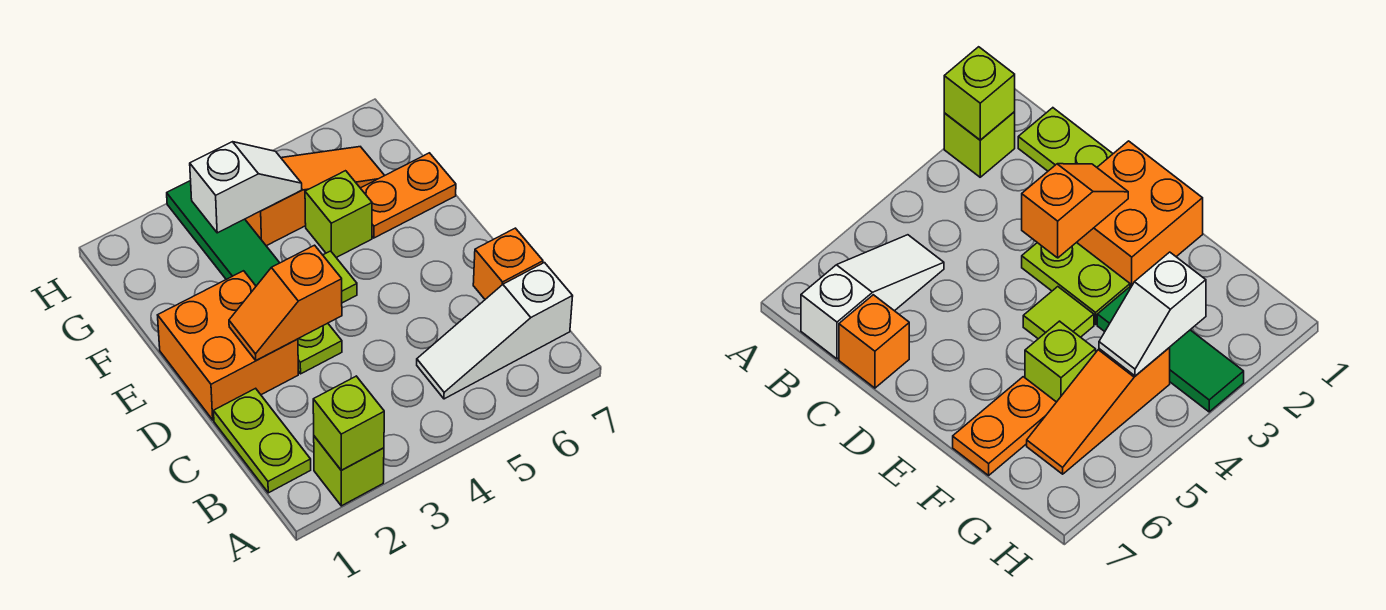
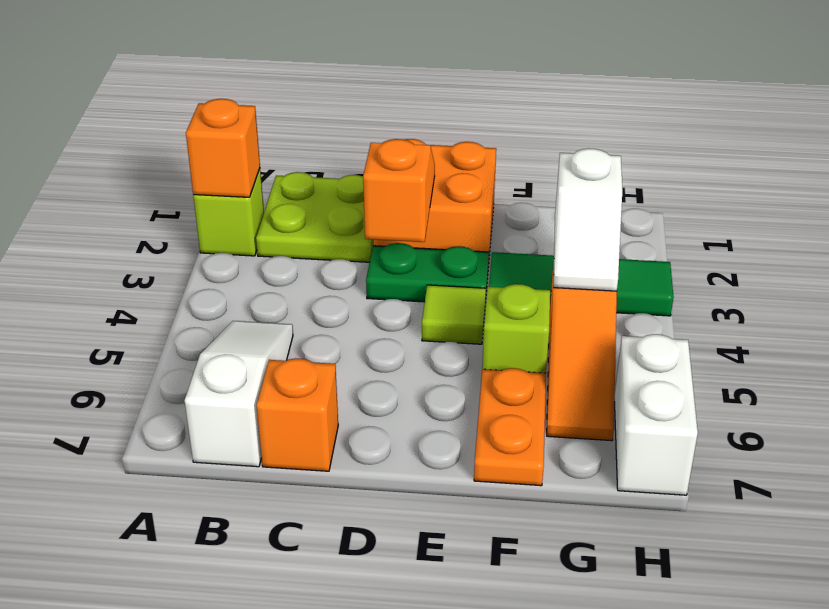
lime 1x1 brick [313,376,384,470] -> orange 1x1 brick [186,99,260,197]
lime 1x2 plate [214,388,311,493] -> lime 2x2 plate [256,172,373,262]
lime 1x2 plate [298,323,342,374] -> green 1x2 plate [366,243,489,303]
none -> white 1x2 brick [615,334,698,495]

